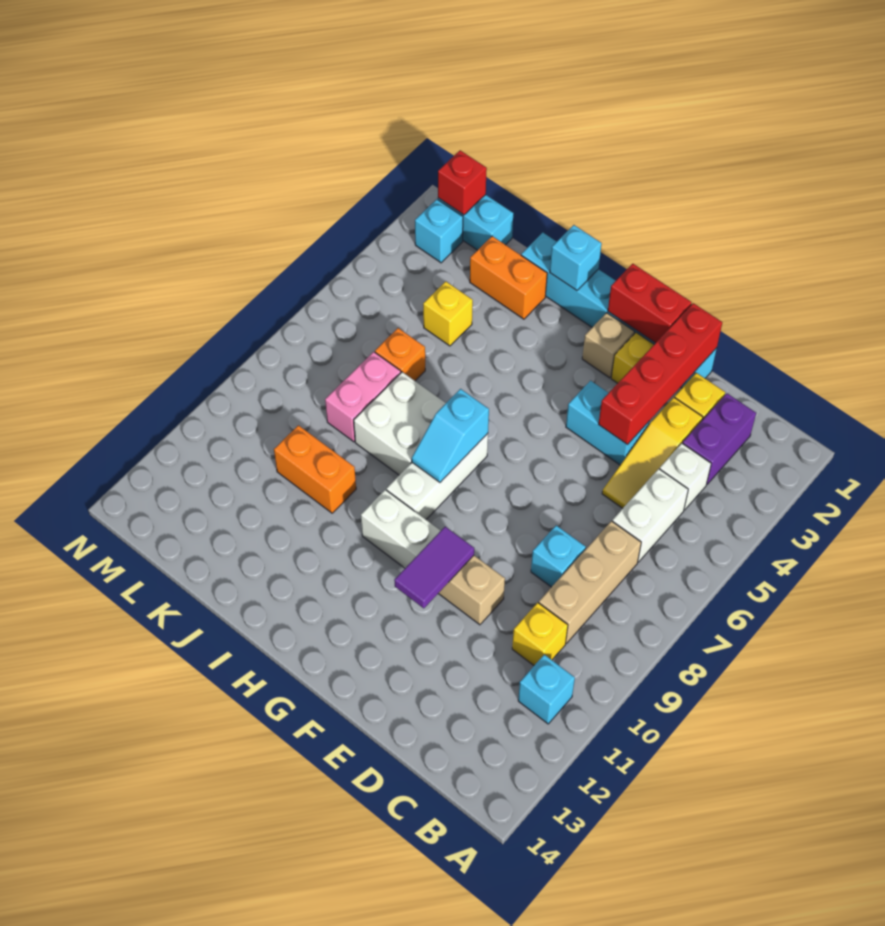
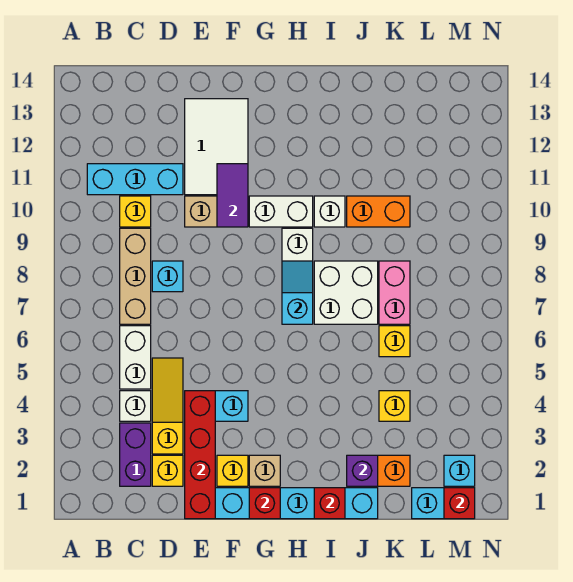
cyan 1x1 brick [518,655,575,724] -> cyan 1x3 brick [87,164,183,195]
none -> white 2x3 tile [185,99,248,195]
red 1x2 brick [608,264,692,343] -> red 1x1 brick [249,488,280,519]
cyan 1x1 brick [550,225,602,290] -> red 1x1 brick [314,488,345,519]
none -> white 1x1 brick [314,196,345,227]
none -> purple 1x1 brick [347,455,378,486]
orange 1x1 brick [375,328,425,381] -> yellow 1x1 brick [379,326,410,357]

